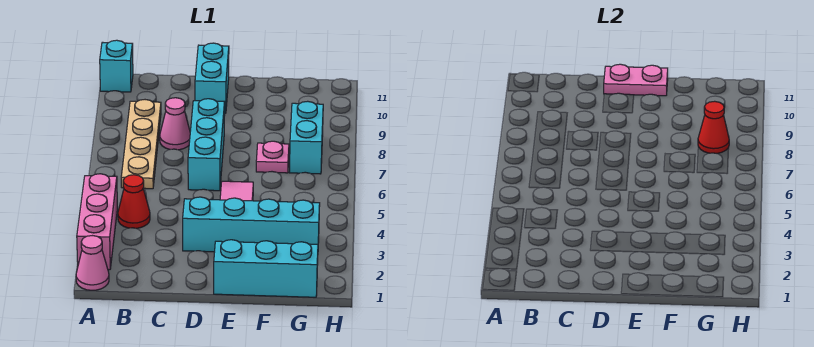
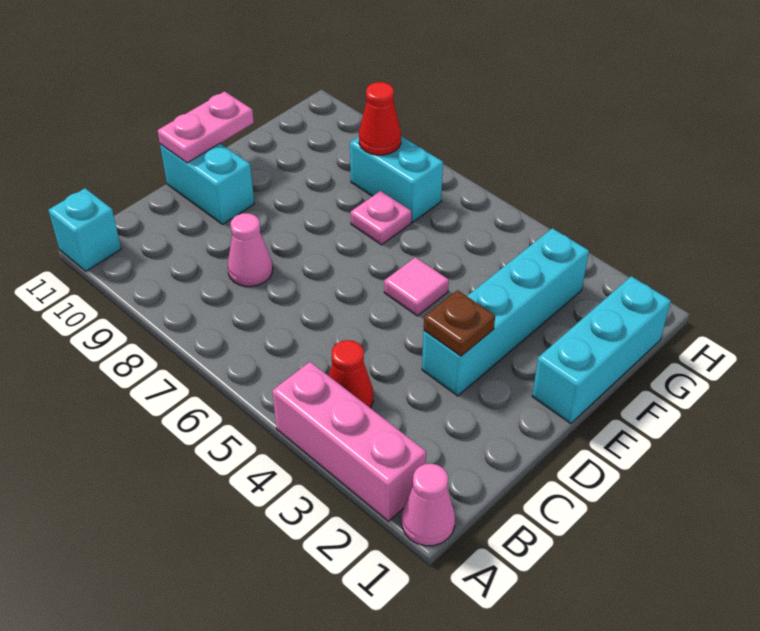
tan 1x4 plate [121,100,161,189] -> none
none -> brown 1x1 plate [424,290,495,356]
cyan 1x3 brick [188,99,225,191] -> none

